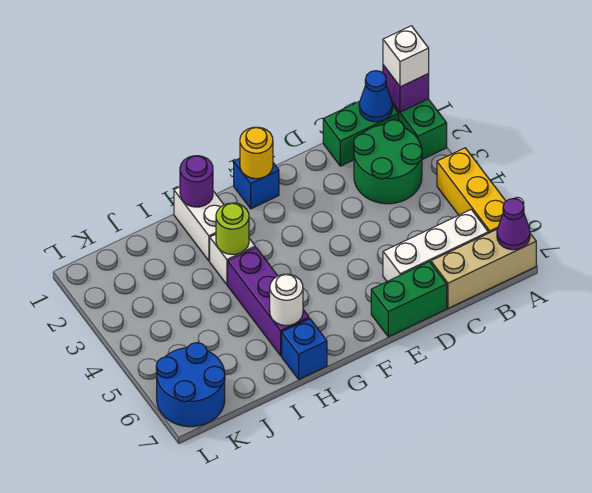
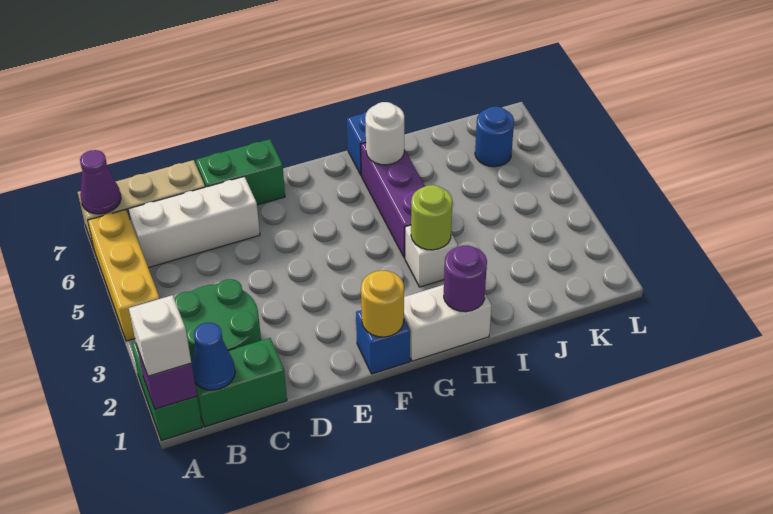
white 1x2 brick [174,187,224,261] -> white 1x2 brick turned to [404,285,492,361]
blue 2x2 round brick [156,343,225,427] -> blue 1x1 round brick [475,106,514,167]

